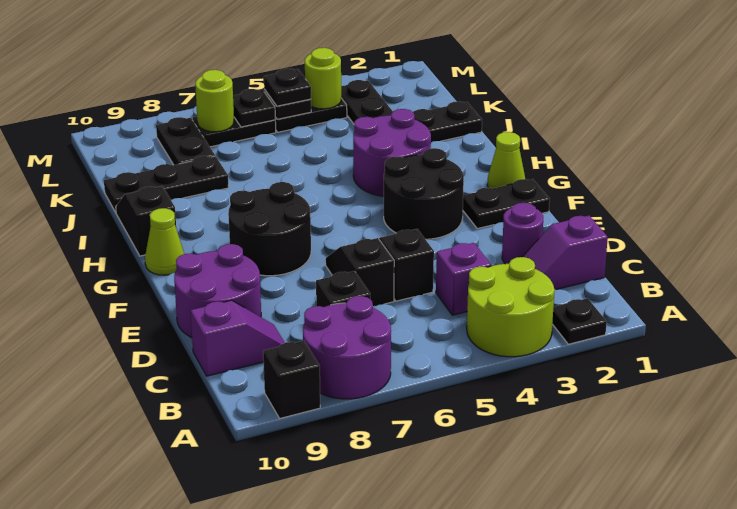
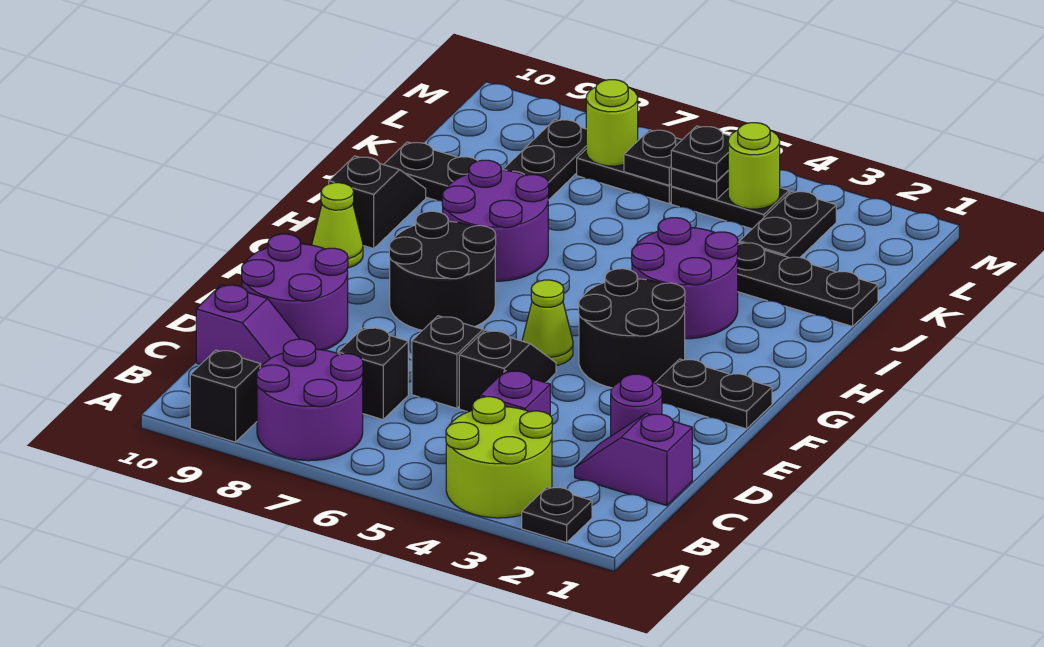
lime 1x1 cone [487,132,525,188] -> lime 1x1 cone moved to [522,280,573,366]
none -> purple 2x2 round brick [442,160,549,281]

